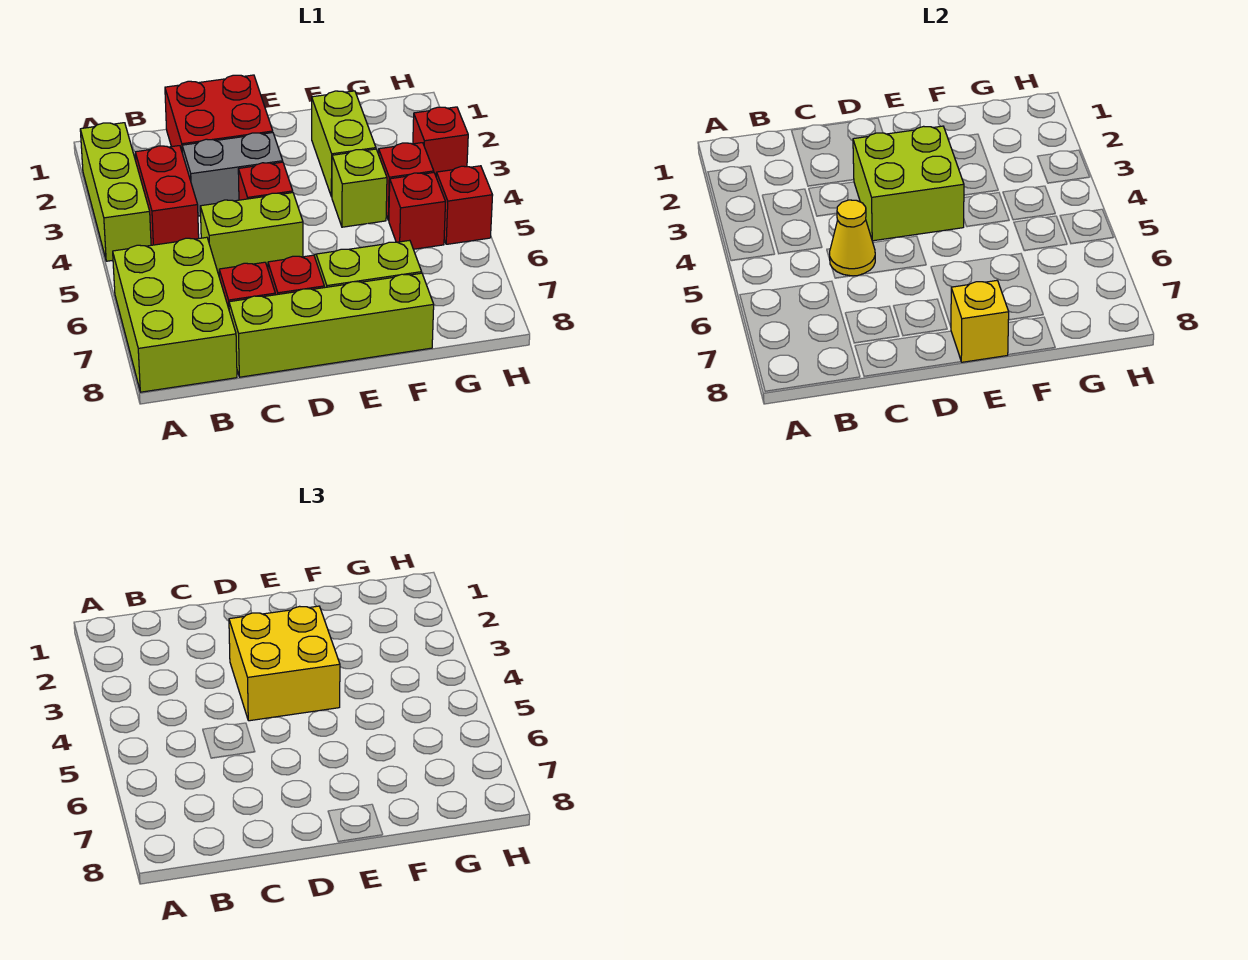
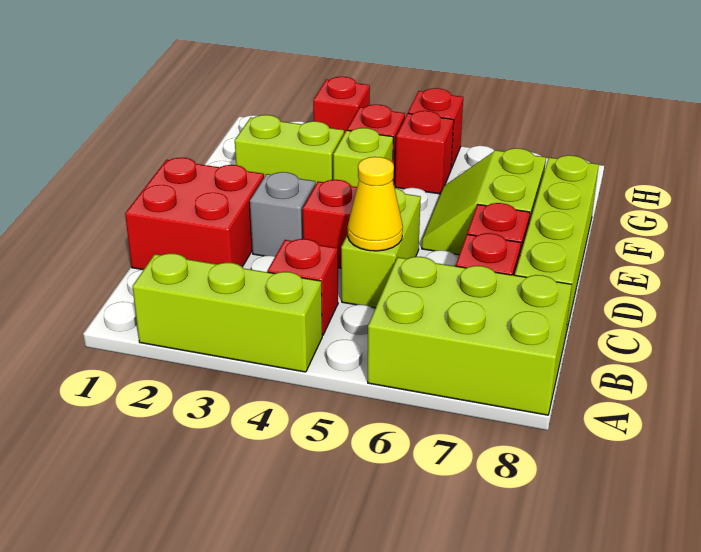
red 1x2 brick [135,146,199,245] -> red 1x1 brick [267,239,338,336]
grey 1x2 brick [182,133,283,216] -> grey 1x1 brick [250,172,315,256]
lime 2x2 brick [853,126,964,241] -> none
yellow 2x2 brick [229,606,340,721] -> none
yellow 1x1 brick [951,281,1009,362] -> none

